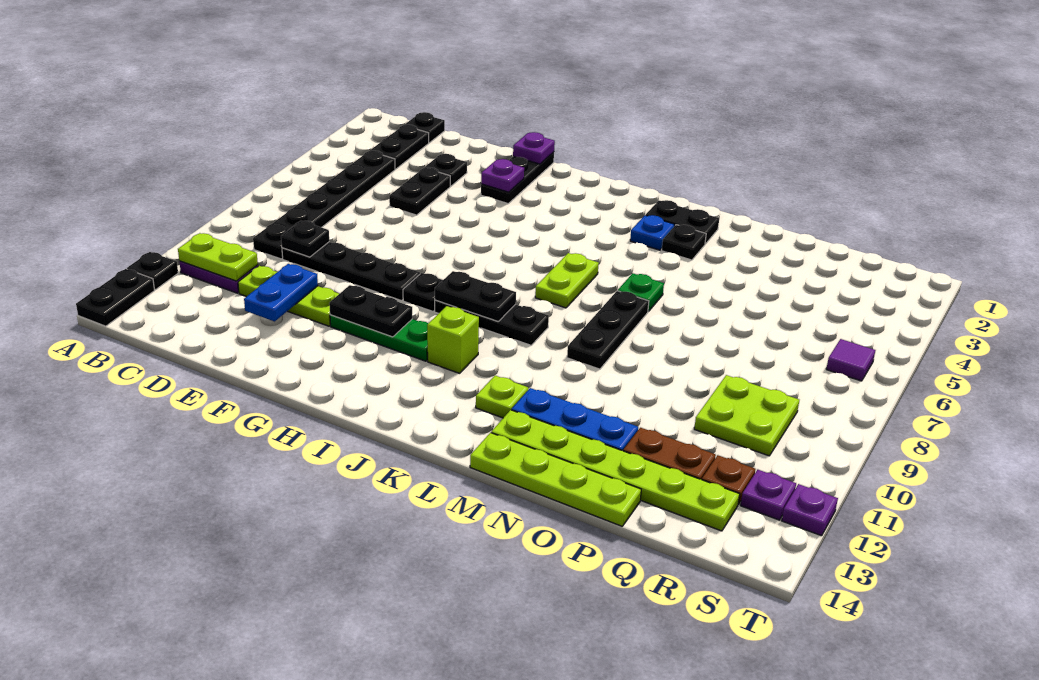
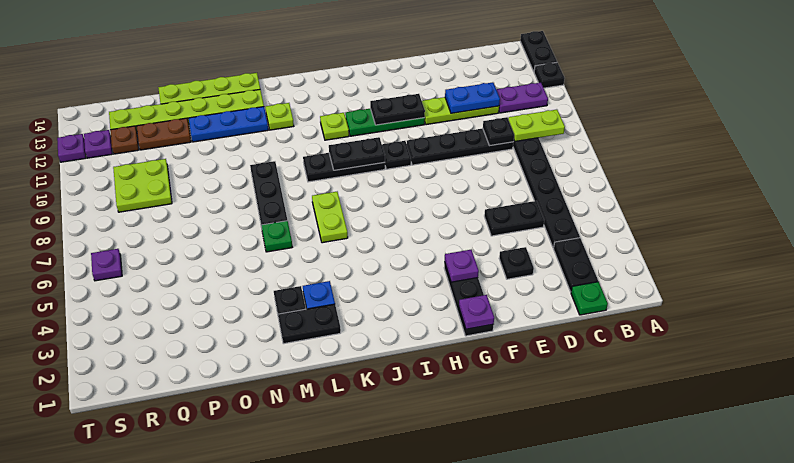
lime 1x2 plate [178,233,258,281] -> lime 1x2 plate moved to [508,110,565,141]
black 1x1 plate [404,112,445,143] -> green 1x1 plate [571,282,608,315]
black 1x2 plate [389,167,450,215] -> black 1x2 plate turned to [484,201,544,236]
blue 1x2 plate [244,264,318,321] -> blue 1x2 plate turned to [445,82,500,113]
lime 1x1 brick [427,306,479,373] -> lime 1x1 plate [320,113,349,140]
purple 1x1 tile [826,339,875,381] -> purple 1x1 plate [91,249,122,281]

